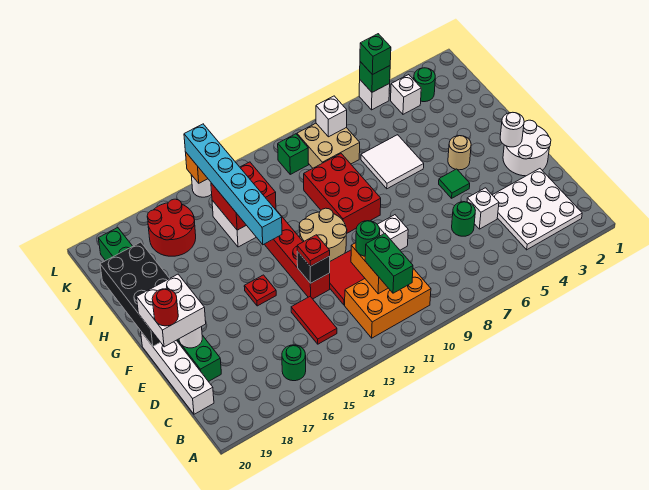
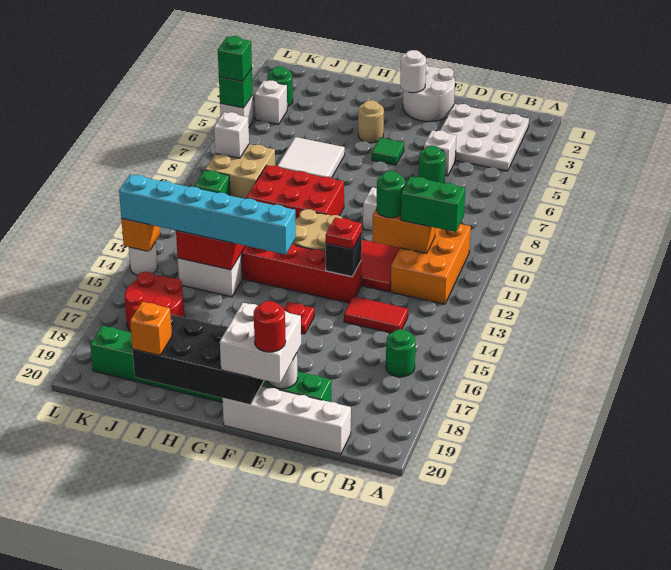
none -> orange 1x1 brick [130,302,172,355]

